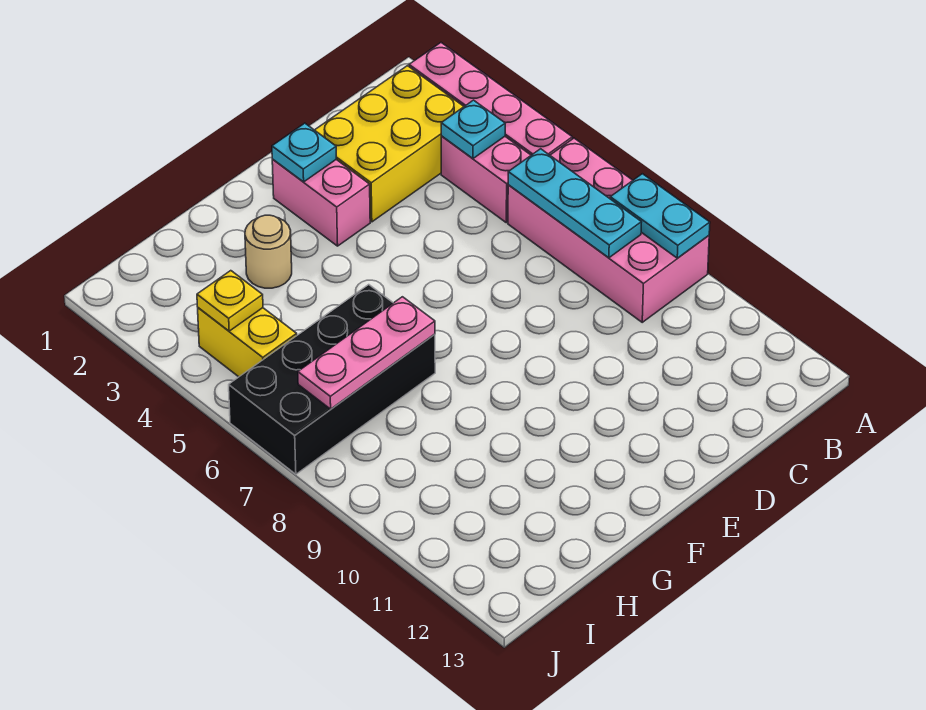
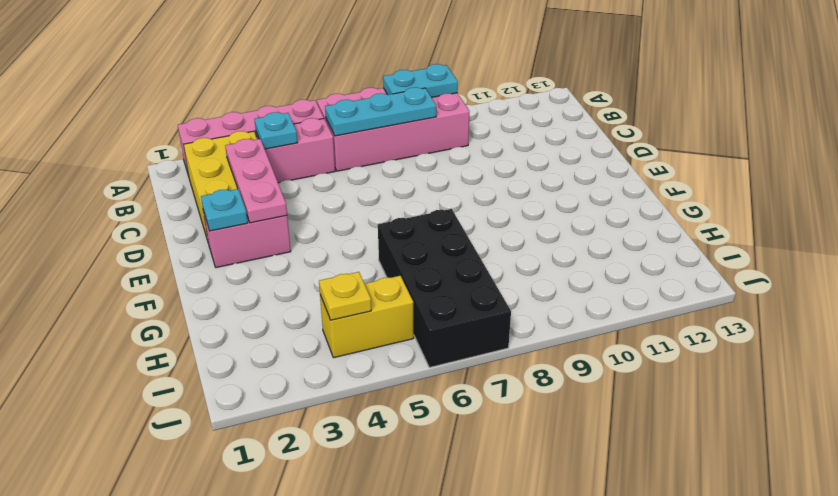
tan 1x1 round brick [245,215,292,288] -> none
pink 1x3 plate [298,297,435,409] -> pink 1x3 plate moved to [225,139,287,223]

